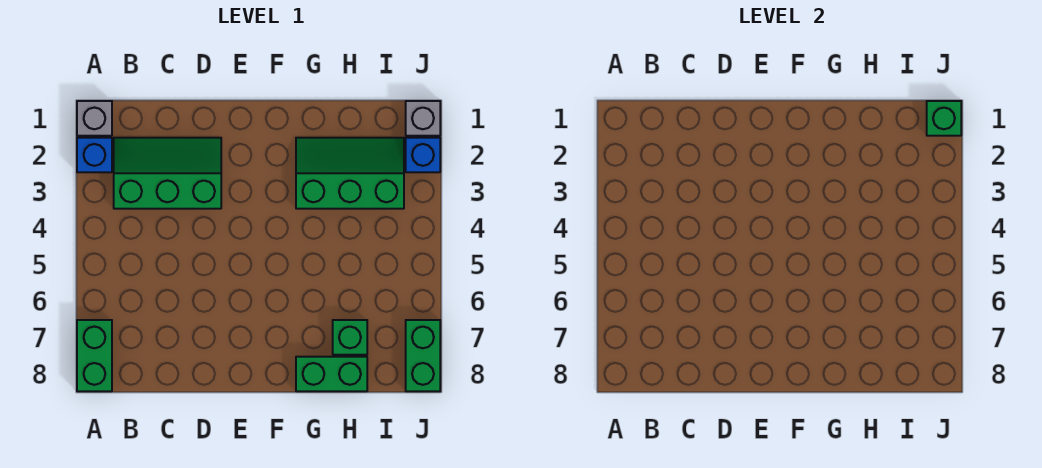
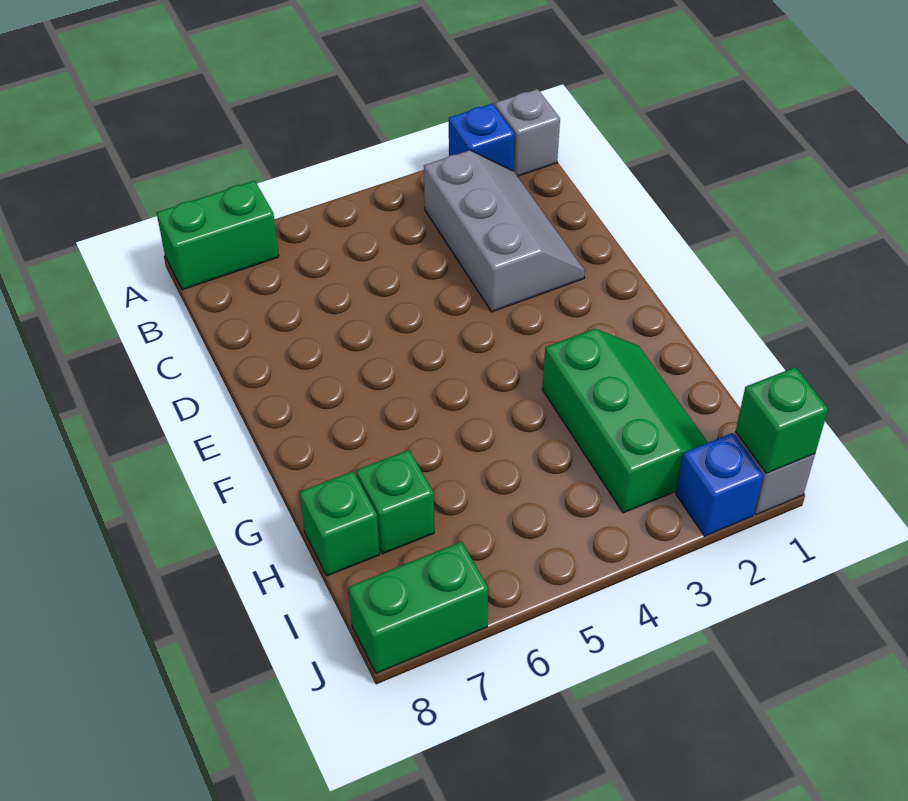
green 2x3 slope [114,138,221,209] -> grey 2x3 slope [424,150,585,312]
green 1x2 brick [296,357,367,391] -> green 1x1 brick [300,471,380,576]

